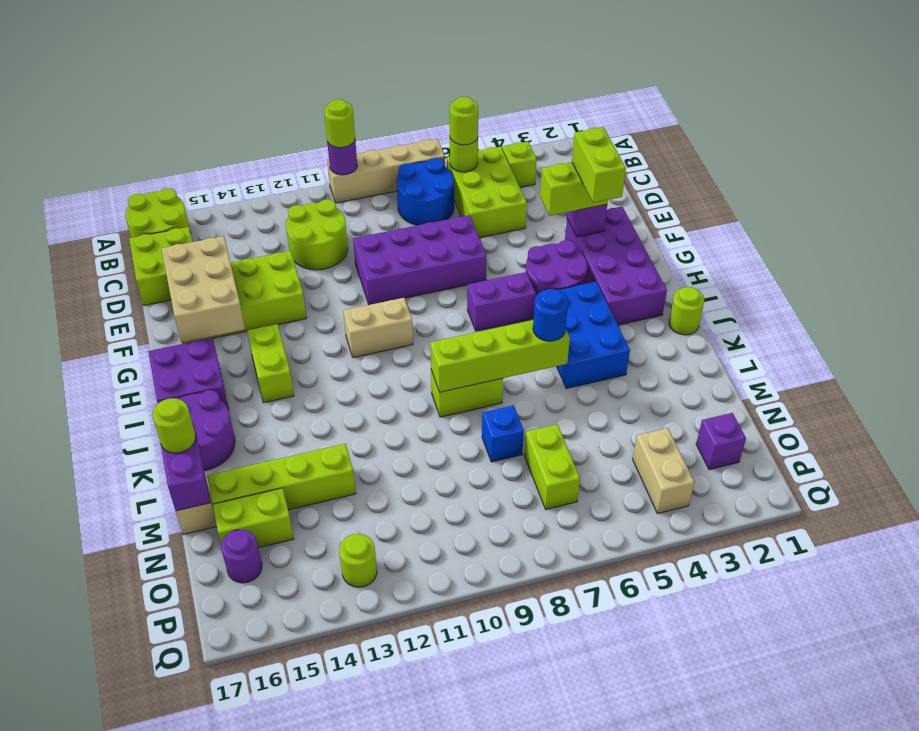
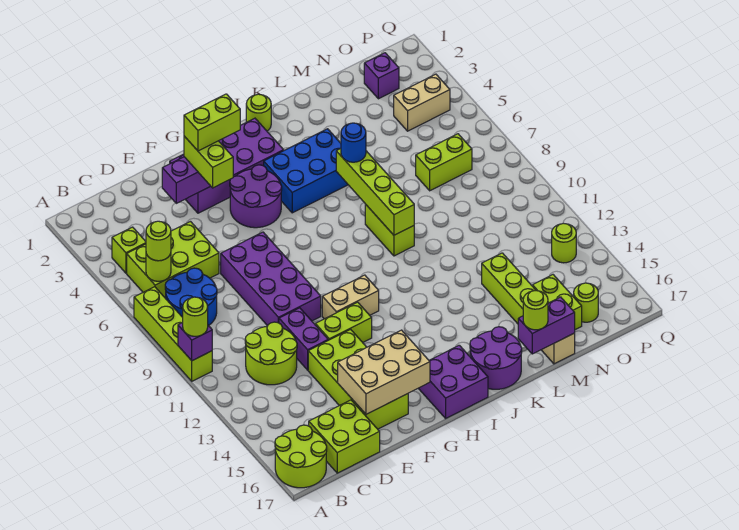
tan 1x4 brick [327,139,445,203] -> lime 1x4 brick [134,287,212,381]
purple 1x1 round brick [327,141,357,175] -> purple 1x1 brick [178,323,212,361]
purple 1x2 brick [467,272,536,331] -> purple 1x2 brick moved to [279,308,328,370]
tan 1x2 brick [343,298,413,358] -> tan 1x2 brick turned to [322,275,379,319]
lime 1x2 brick [247,324,294,403] -> lime 1x2 brick moved to [315,302,372,342]
blue 1x1 brick [482,405,524,462] -> none
purple 1x1 round brick [221,530,262,583] -> lime 1x1 round brick [574,283,598,322]

